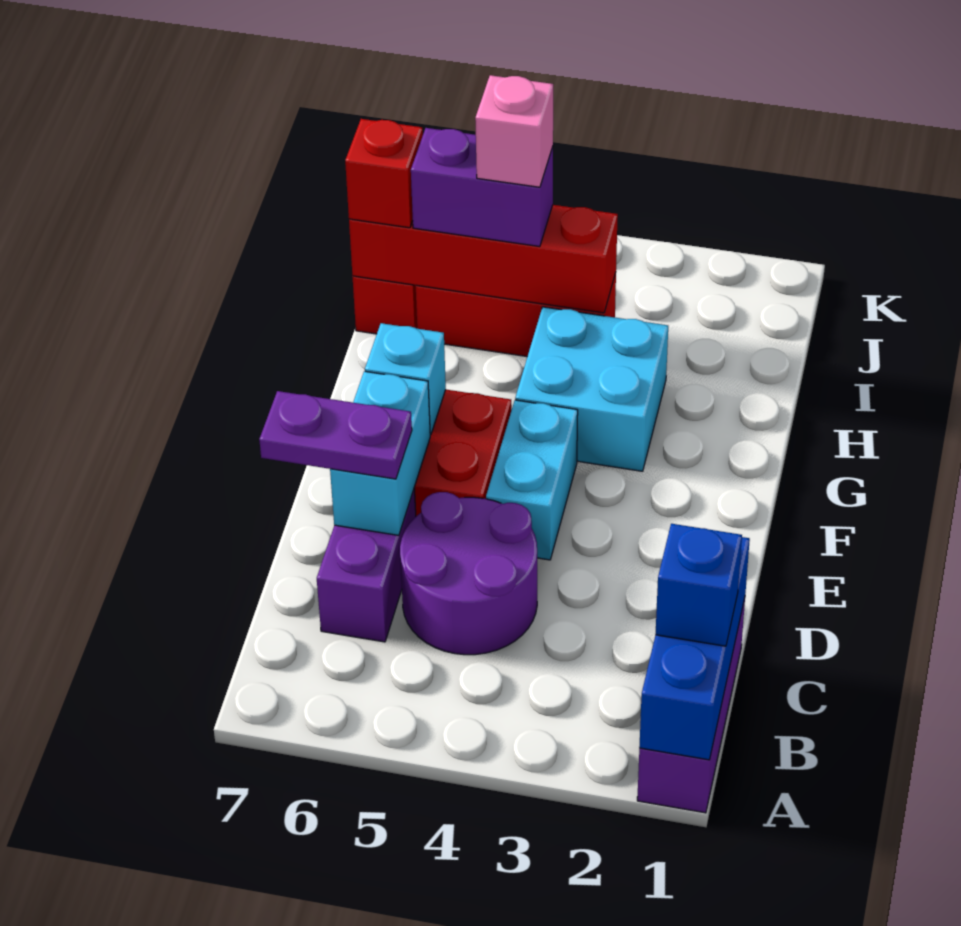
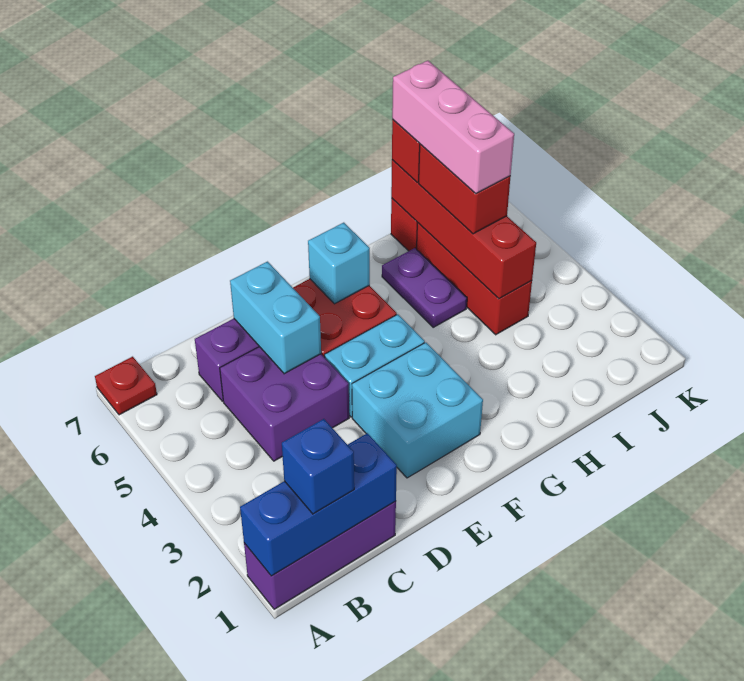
none -> red 1x1 plate [95,357,157,415]
purple 2x2 round brick [400,492,537,655] -> purple 2x2 brick [220,347,349,461]
cyan 1x2 brick [330,371,430,535] -> cyan 1x2 brick turned to [230,262,321,374]
purple 1x2 plate [259,391,412,479] -> purple 1x2 plate moved to [382,248,467,327]
cyan 2x2 brick [515,307,668,471] -> cyan 2x2 brick moved to [352,342,483,478]
purple 1x2 brick [411,128,553,247] -> red 1x2 brick [419,144,511,234]
pink 1x1 brick [475,75,553,187] -> pink 1x3 brick [392,61,514,194]

